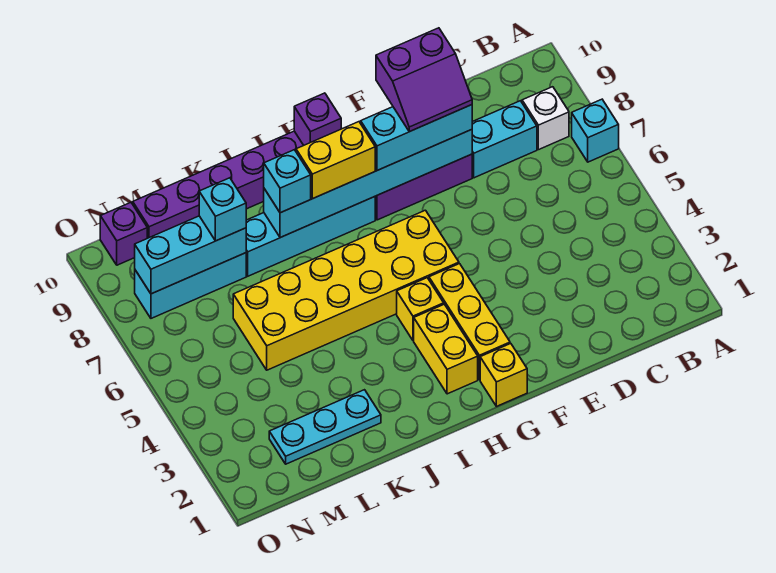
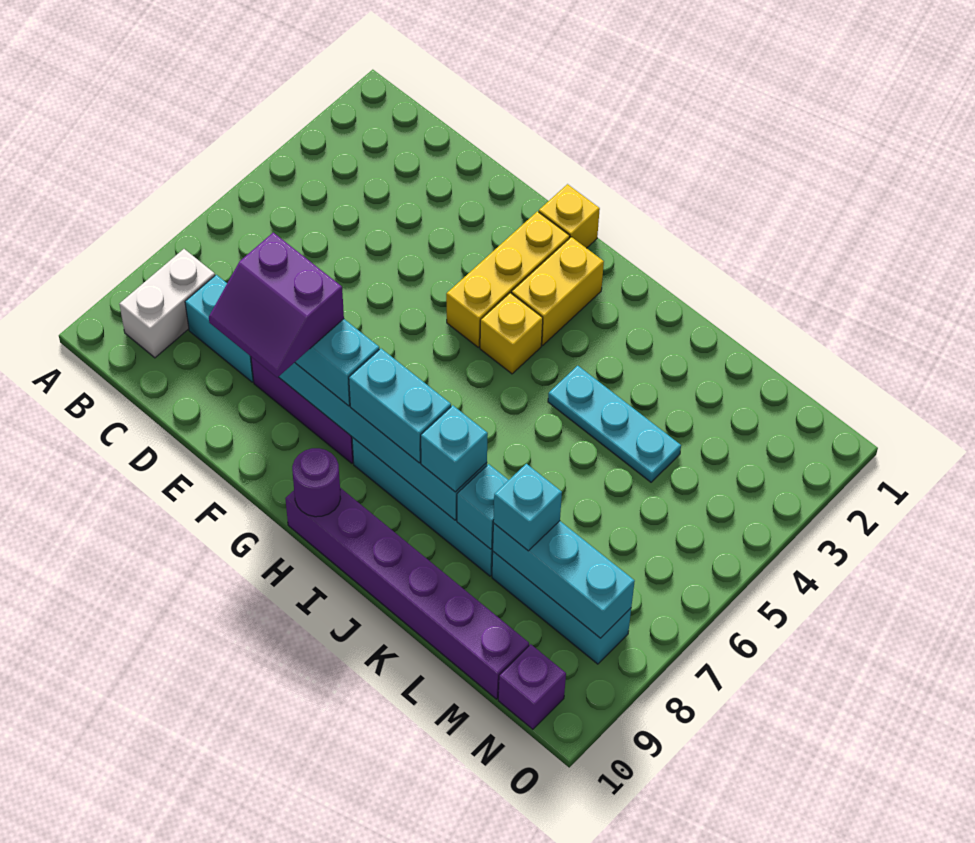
cyan 1x1 brick [572,99,619,162] -> cyan 1x1 brick moved to [457,464,508,549]
white 1x1 brick [522,87,569,150] -> white 1x2 brick [119,249,215,358]
purple 2x2 slope [376,28,472,132] -> purple 2x2 slope turned to [209,233,344,377]
yellow 2x6 brick [233,210,459,370] -> none
yellow 1x2 brick [296,122,375,199] -> cyan 1x2 brick [349,349,451,463]
purple 1x1 brick [294,93,341,145] -> purple 1x1 round brick [292,448,341,517]
cyan 1x3 plate [269,390,381,464] -> cyan 1x3 plate moved to [548,366,681,482]

